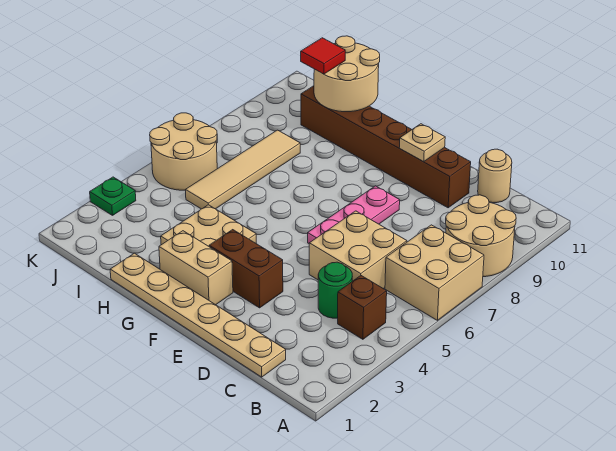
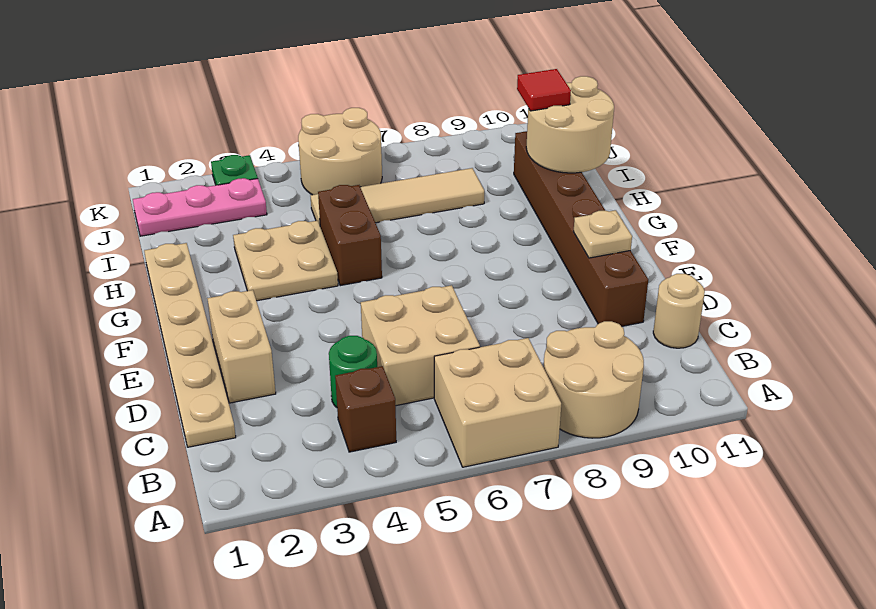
brown 1x2 brick [209,230,283,308] -> brown 1x2 brick moved to [318,185,382,286]
pink 1x3 plate [308,186,400,243] -> pink 1x3 plate moved to [133,178,267,236]
tan 1x2 brick [159,231,233,305] -> tan 1x2 brick moved to [207,290,276,403]

